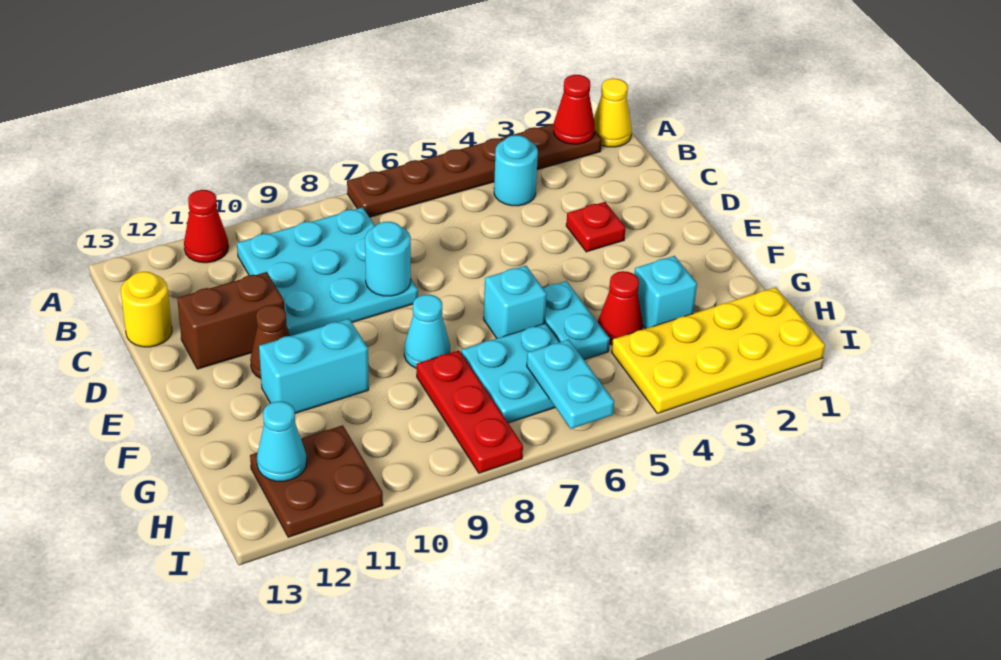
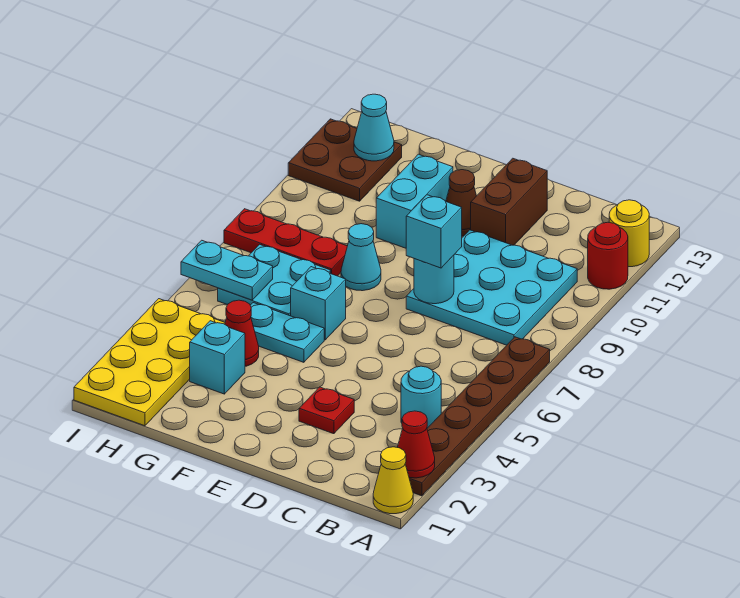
red 1x1 cone [184,190,229,263] -> red 1x1 round brick [588,222,628,289]
yellow 1x1 round brick [121,272,172,347] -> yellow 1x1 round brick moved to [609,200,649,267]
none -> cyan 1x1 brick [406,195,462,268]

